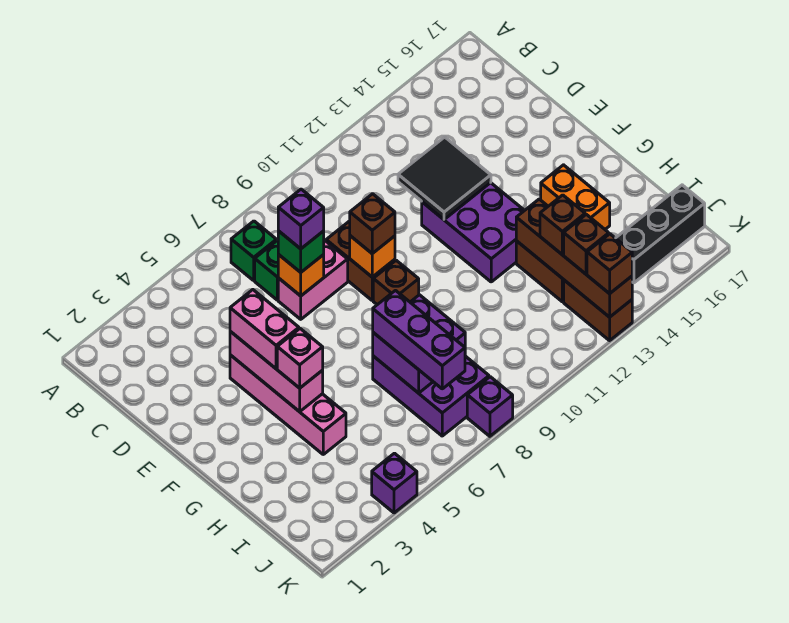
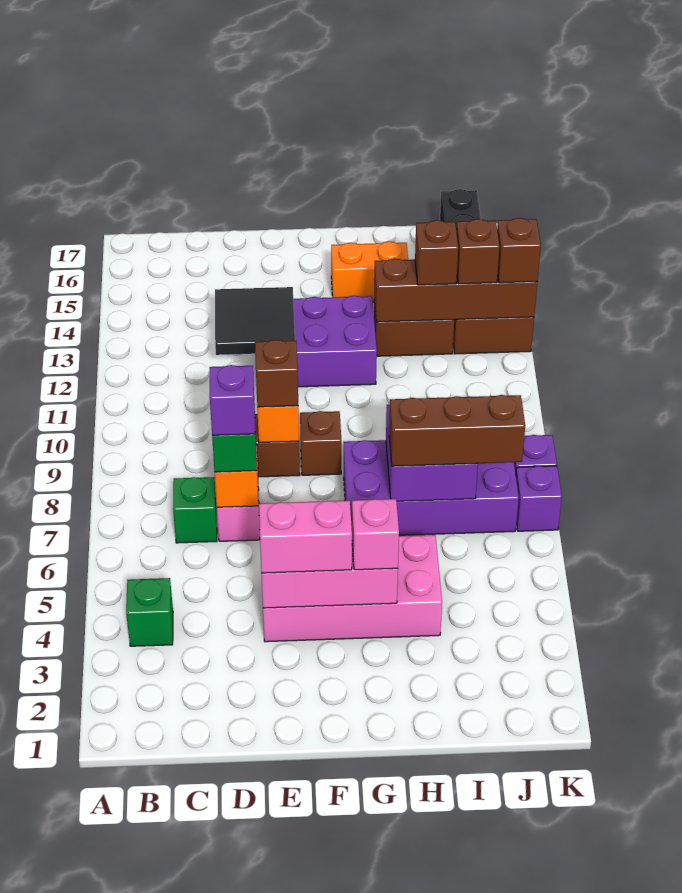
green 1x1 brick [231,221,276,280] -> green 1x1 brick moved to [126,578,173,646]
pink 1x4 brick [230,355,346,454] -> pink 2x4 brick [263,535,442,642]
purple 2x3 brick [373,356,489,436] -> purple 2x4 brick [344,440,519,535]
purple 1x3 brick [373,291,465,389] -> brown 1x3 brick [389,395,525,466]
purple 1x1 brick [372,453,417,513] -> purple 1x1 brick moved to [516,466,562,531]

